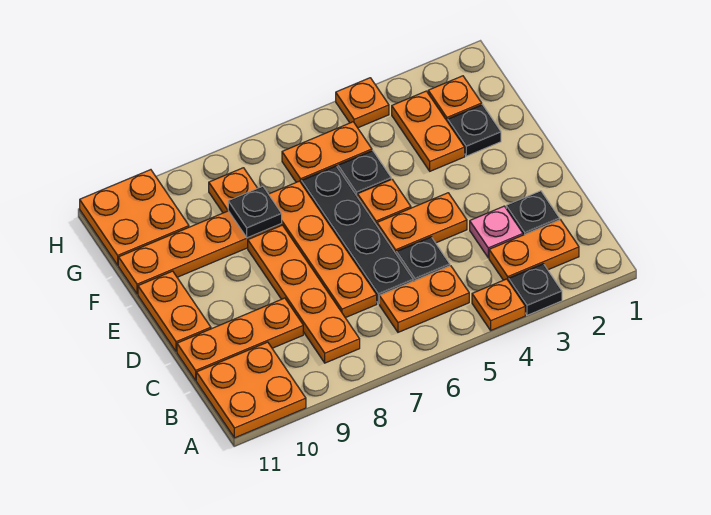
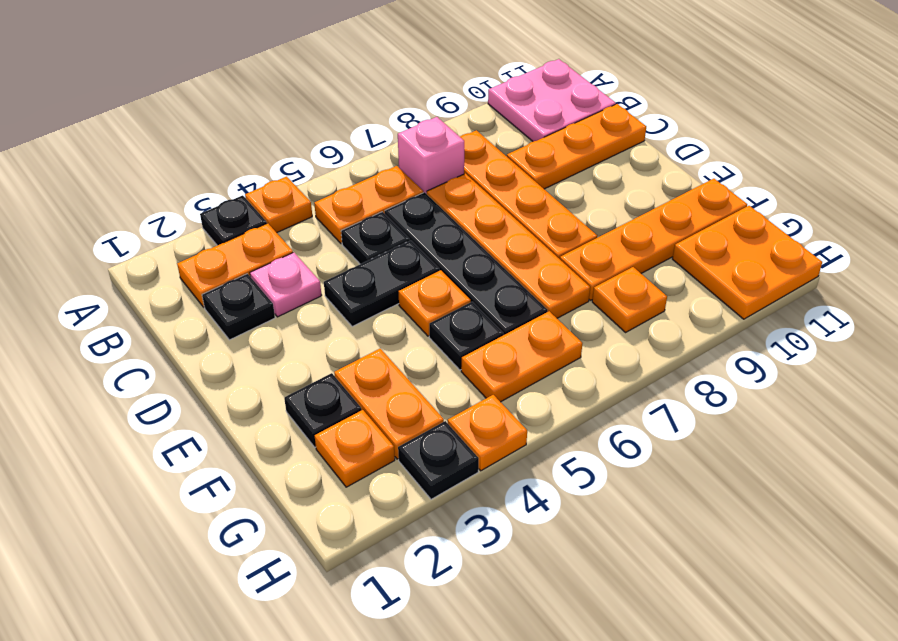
orange 2x2 plate [196,342,306,438] -> pink 2x2 plate [488,59,616,142]
none -> pink 1x1 brick [398,117,464,194]
orange 1x2 plate [377,193,467,253] -> black 1x2 plate [324,240,439,327]
orange 1x2 plate [138,271,211,352] -> none
black 1x1 plate [228,186,282,238] -> black 1x1 plate moved to [398,421,479,499]

